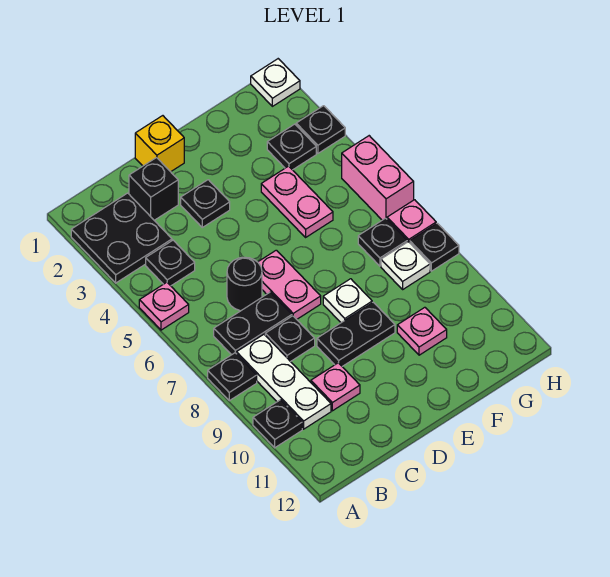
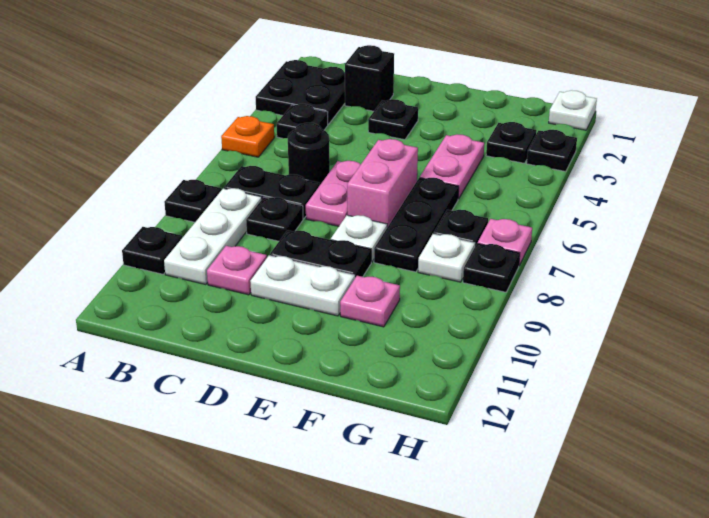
pink 1x1 plate [139,282,189,330] -> orange 1x1 plate [221,116,274,157]
yellow 1x1 brick [135,116,184,172] -> none
none -> white 1x2 plate [250,255,355,316]
none -> black 1x3 plate [374,178,459,272]
pink 1x2 brick [342,136,414,220] -> pink 1x2 brick moved to [347,139,418,227]

